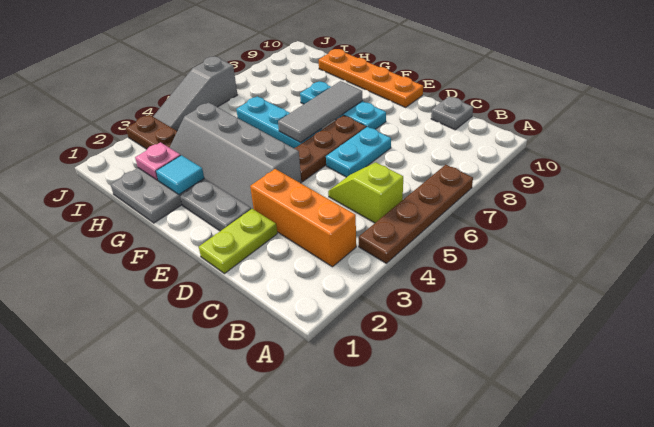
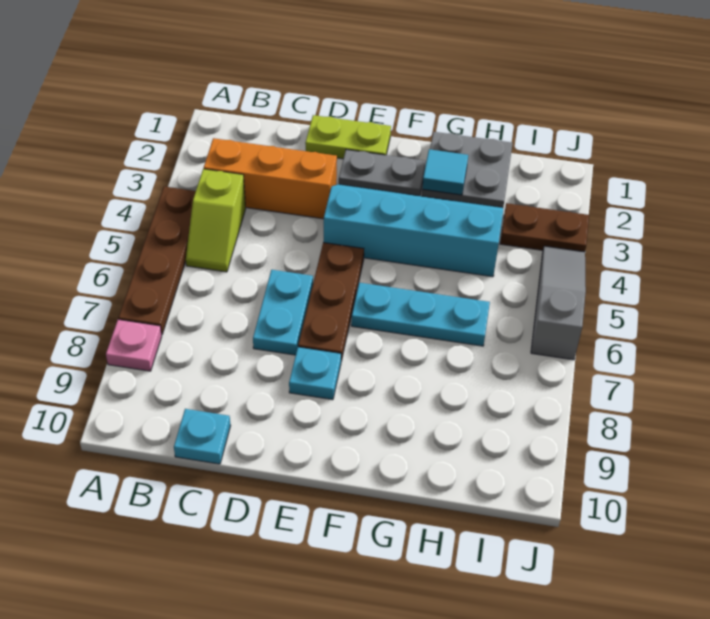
lime 1x2 slope [328,162,403,223] -> lime 1x2 slope turned to [186,169,246,272]
grey 1x1 plate [431,97,473,130] -> cyan 1x1 plate [174,409,231,464]
lime 1x2 plate [199,209,277,274] -> lime 1x2 plate turned to [305,115,391,159]
grey 2x4 slope [170,103,301,209] -> cyan 2x4 slope [323,184,503,277]
cyan 1x3 plate [300,81,386,129] -> cyan 1x1 plate [289,347,341,400]
orange 1x4 plate [319,49,423,107] -> none
grey 1x3 tile [278,81,362,143] -> none
pink 1x1 plate [135,142,181,180] -> pink 1x1 plate moved to [106,319,162,371]

